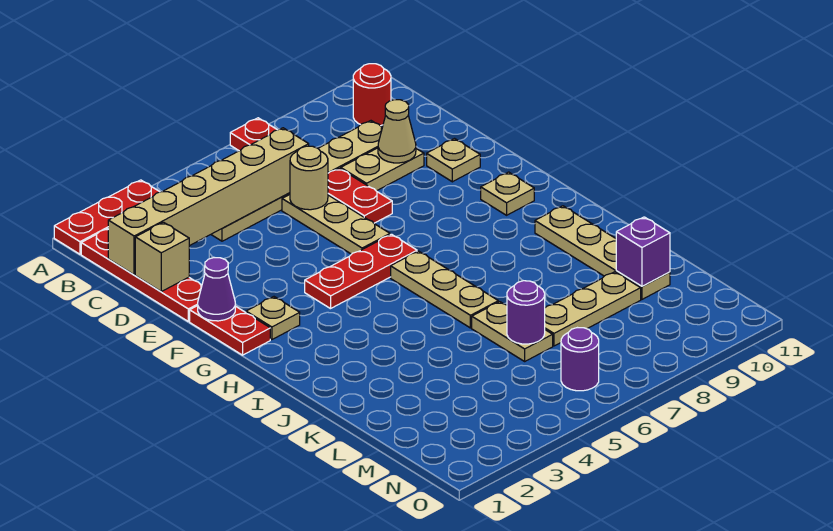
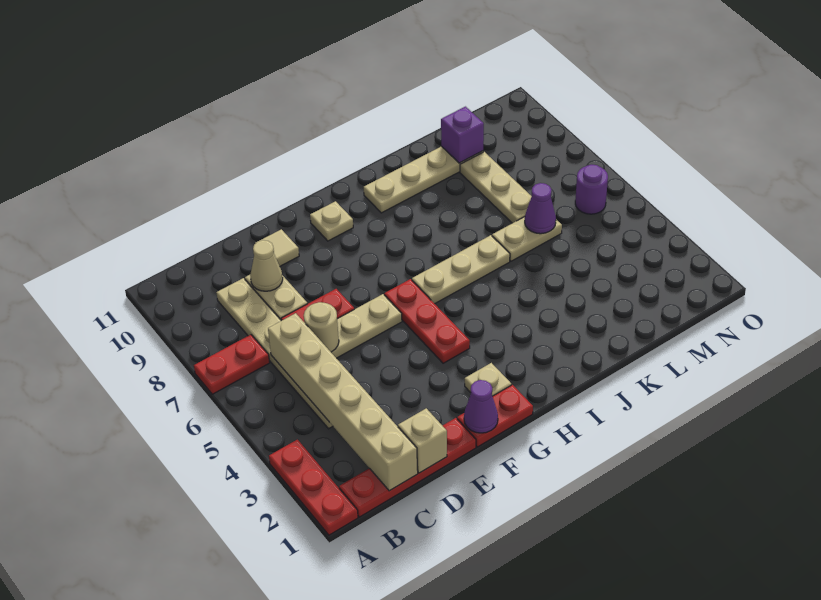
red 1x1 round brick [353,64,391,126] -> none
tan 1x1 plate [427,139,480,182] -> tan 1x1 tile [256,229,299,266]
purple 1x1 round brick [507,281,545,344] -> purple 1x1 cone [525,183,556,234]

